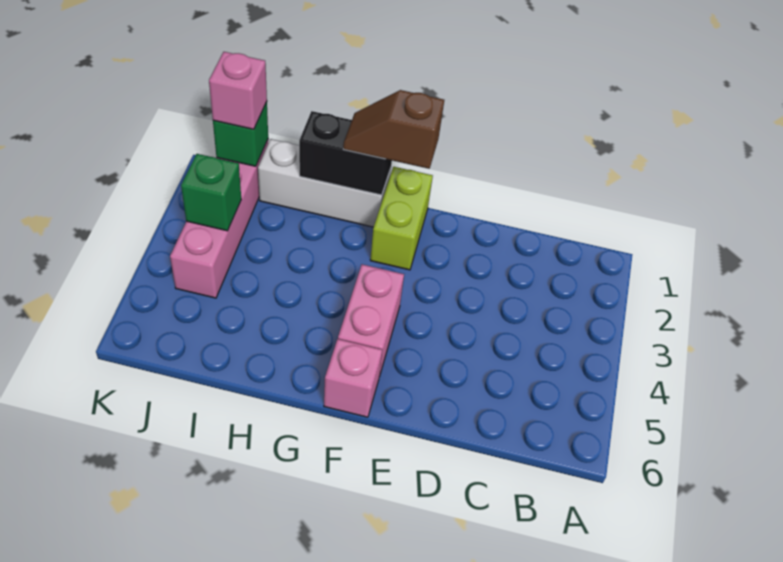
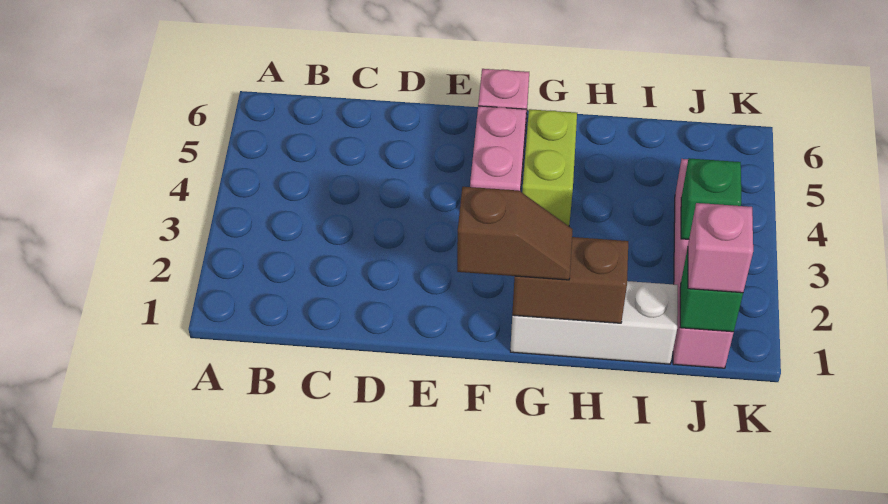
lime 1x2 brick [370,167,433,270] -> lime 1x2 brick moved to [522,109,577,226]
black 1x2 brick [299,111,392,195] -> brown 1x2 brick [512,237,628,323]

